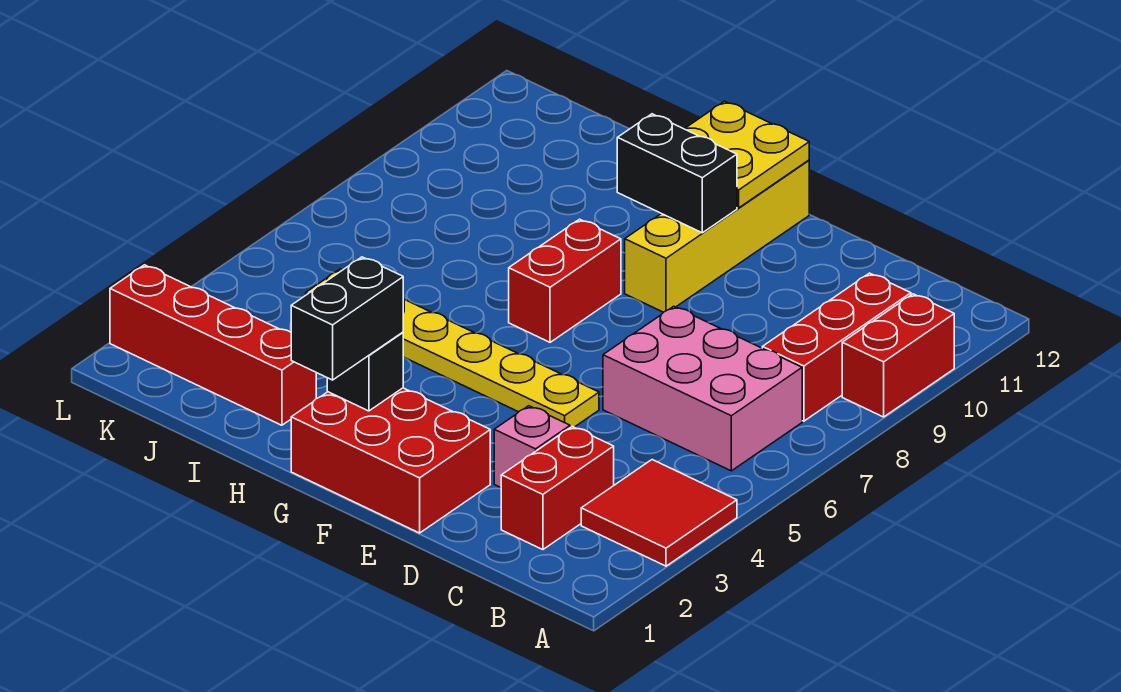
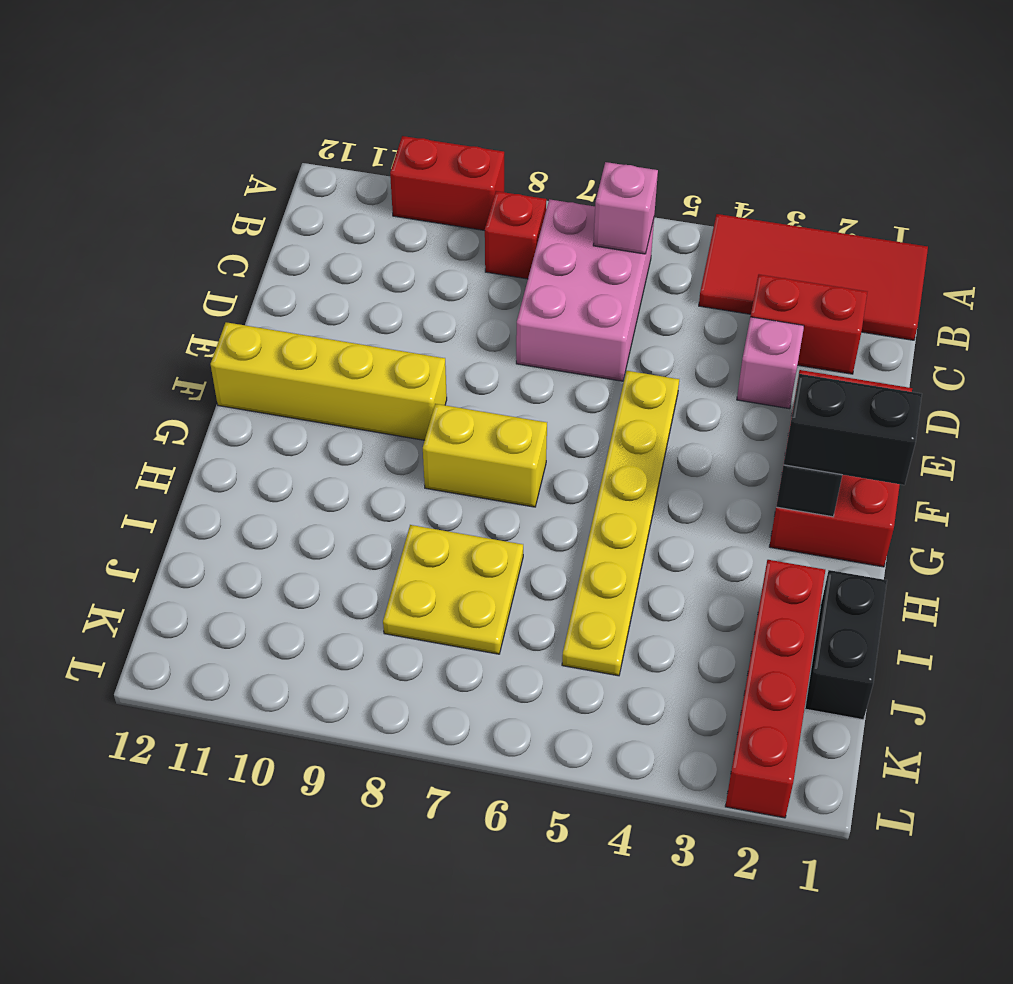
red 2x2 tile [581,460,737,566] -> red 2x4 tile [699,214,928,340]
none -> pink 1x1 brick [593,162,658,254]
red 1x3 brick [762,273,911,421] -> red 1x1 brick [485,191,547,279]
black 1x2 brick [617,114,737,233] -> black 1x2 brick moved to [805,570,887,720]
yellow 2x2 plate [685,101,809,208] -> yellow 2x2 plate moved to [383,525,523,654]
red 1x2 brick [509,219,621,342] -> yellow 1x2 brick [423,404,547,507]

